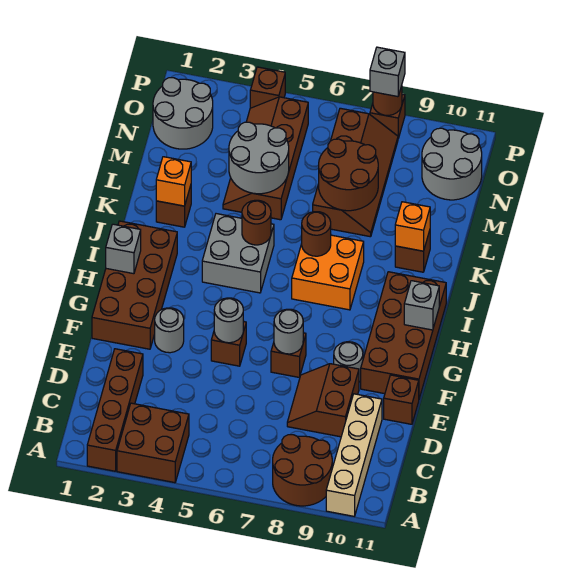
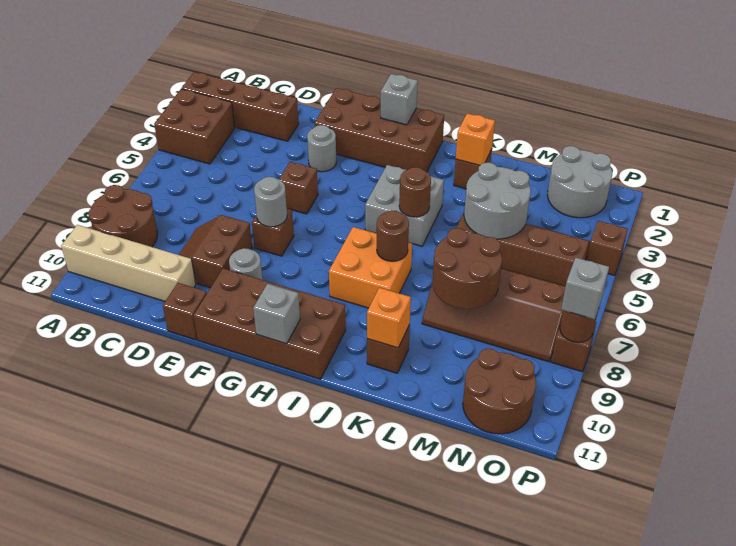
brown 2x2 slope [287,364,359,437] -> brown 2x2 slope turned to [179,215,252,288]
grey 1x1 round brick [214,298,243,343] -> none
grey 2x2 round brick [422,128,482,200] -> brown 2x2 round brick [463,348,536,434]

